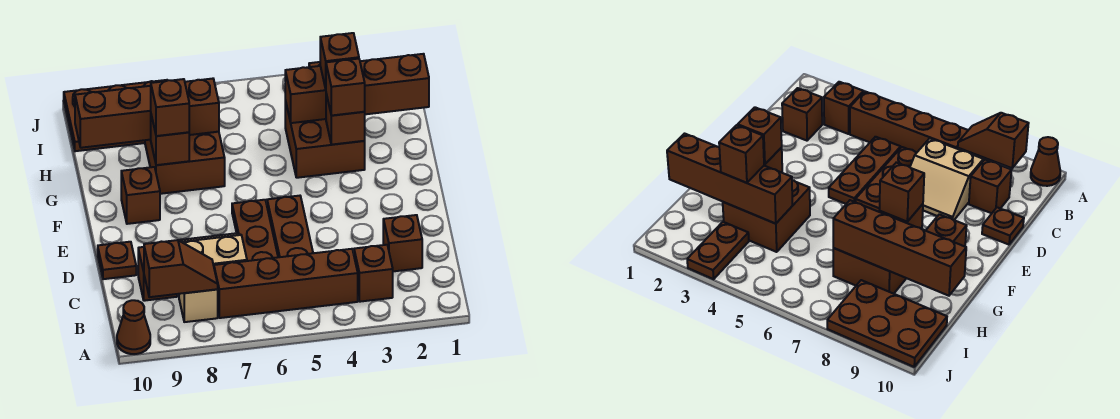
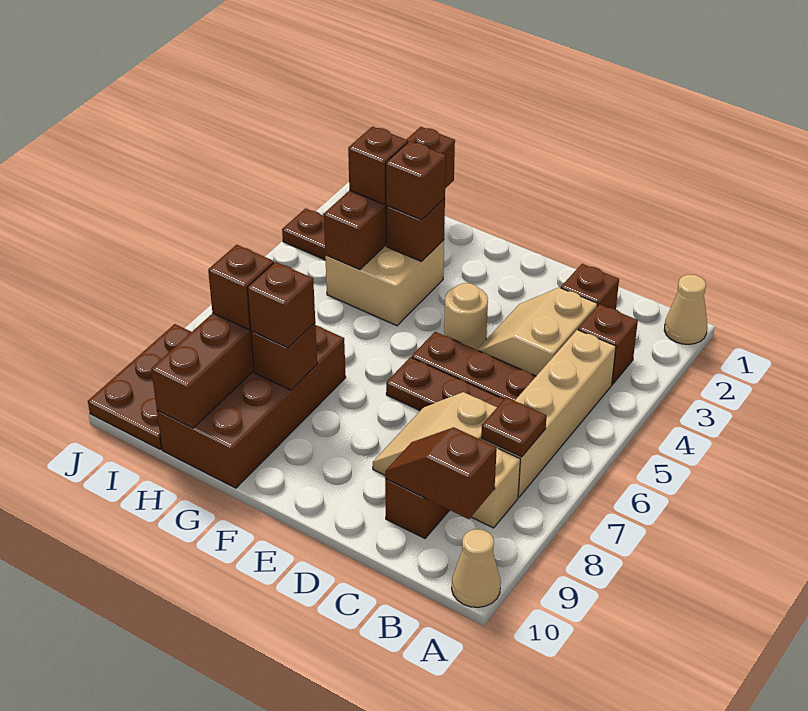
none -> tan 1x1 cone [664,275,707,344]
brown 1x1 cone [117,300,150,354] -> tan 1x1 cone [452,529,501,607]
brown 1x4 brick [214,249,358,318] -> tan 1x4 brick [481,330,616,497]
brown 1x2 slope [144,240,218,297] -> brown 1x2 slope turned to [385,427,497,519]
none -> tan 2x2 slope [477,288,597,376]
brown 1x1 plate [98,242,136,279] -> brown 1x1 plate moved to [481,397,547,457]
none -> tan 1x1 round brick [444,283,488,350]
brown 1x1 brick [121,167,160,224] -> brown 1x1 brick moved to [208,245,274,330]
brown 2x2 brick [285,100,365,178] -> tan 2x2 brick [325,240,444,326]
brown 2x2 brick [145,132,225,194] -> brown 2x4 brick [157,325,346,488]

